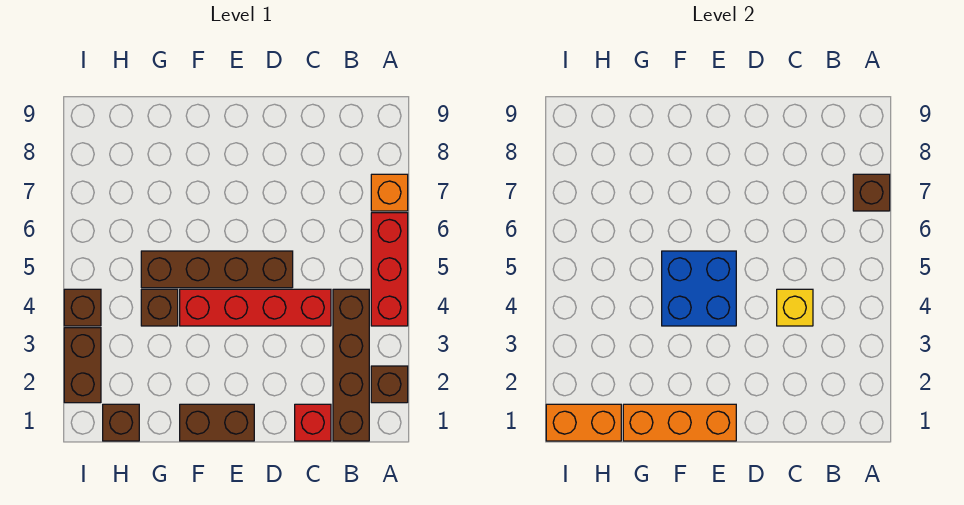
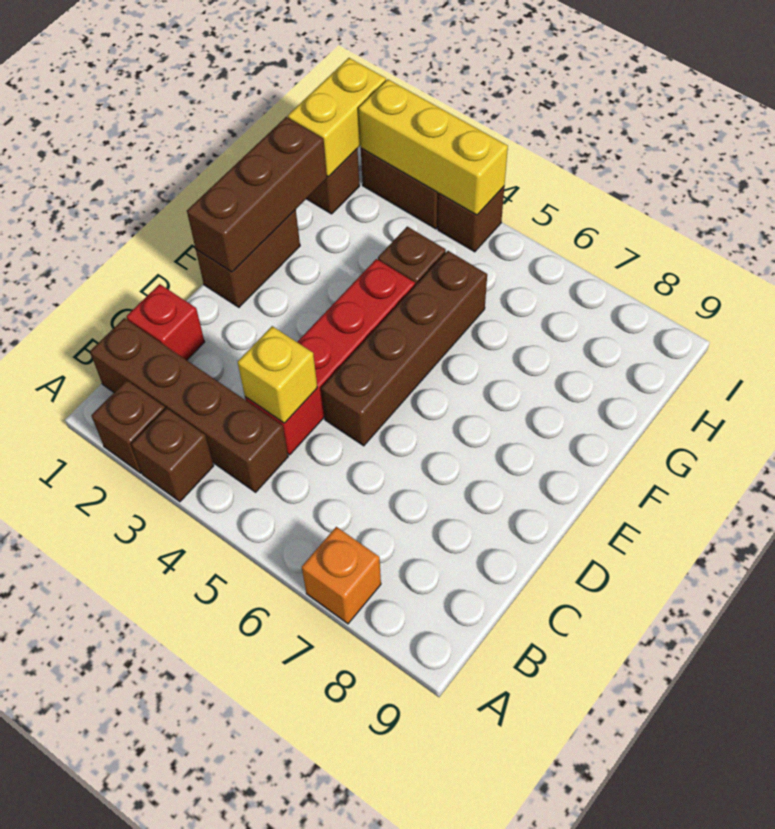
red 1x3 brick [371,213,408,326] -> none
brown 1x1 brick [853,174,890,211] -> brown 1x1 brick moved to [131,408,214,502]
orange 1x3 brick [623,404,736,441] -> brown 1x3 brick [187,117,327,272]
blue 2x2 brick [662,251,736,326] -> none
orange 1x2 brick [546,404,621,441] -> yellow 1x2 brick [288,58,386,177]
none -> yellow 1x3 brick [359,79,508,215]

